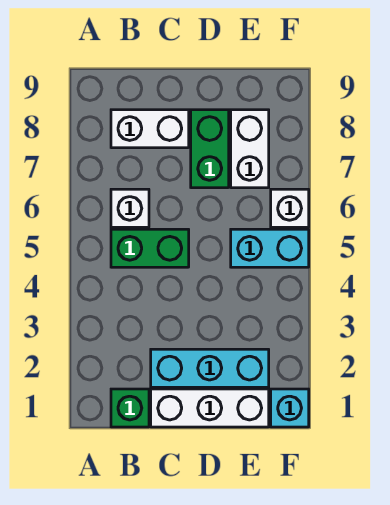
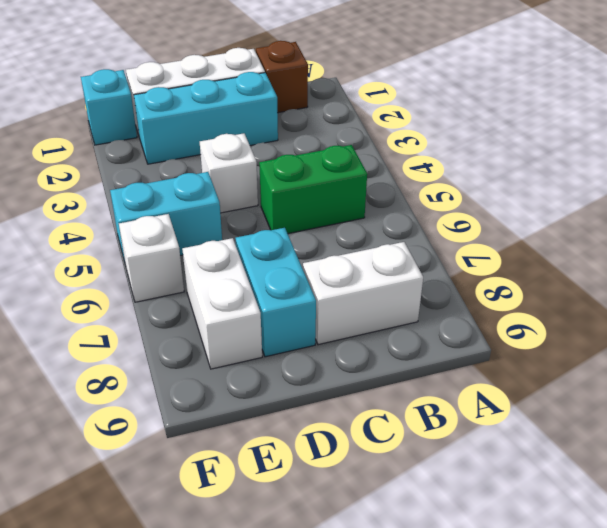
green 1x1 brick [111,389,149,427] -> brown 1x1 brick [256,41,308,113]
white 1x1 brick [111,189,149,227] -> white 1x1 brick moved to [200,133,258,213]
green 1x2 brick [191,110,229,188] -> cyan 1x2 brick [236,228,316,357]

